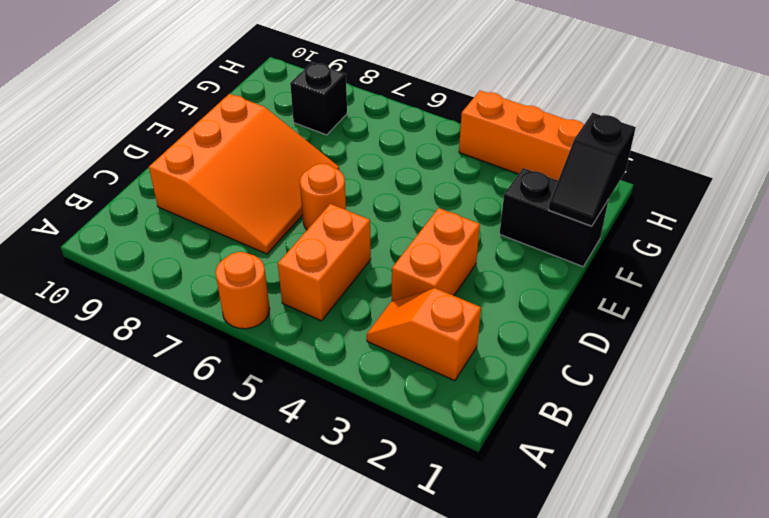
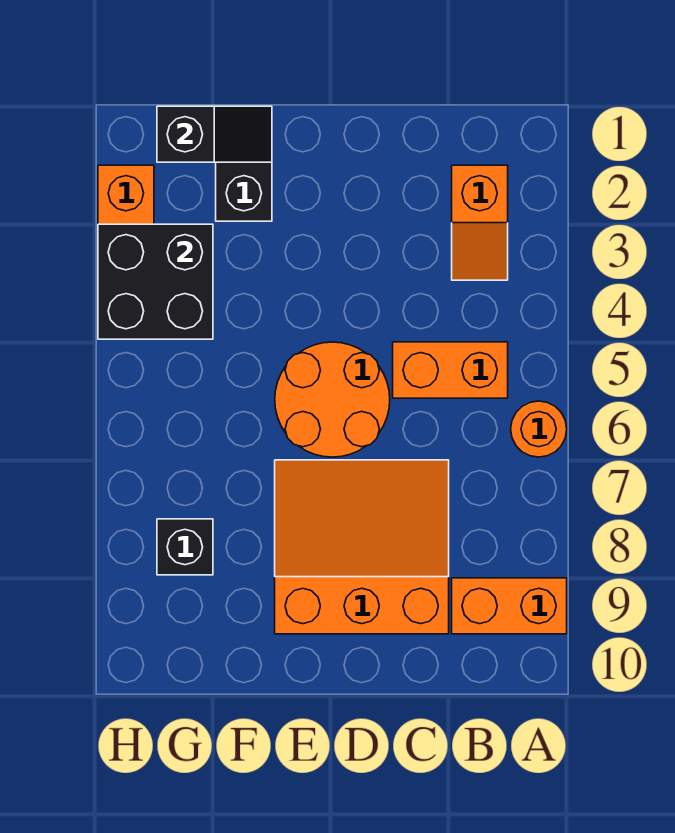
orange 1x2 brick [392,208,480,302] -> orange 1x2 brick moved to [452,578,567,634]
orange 1x1 round brick [300,164,346,230] -> orange 2x2 round brick [275,342,390,457]
none -> black 2x2 brick [98,224,213,339]

